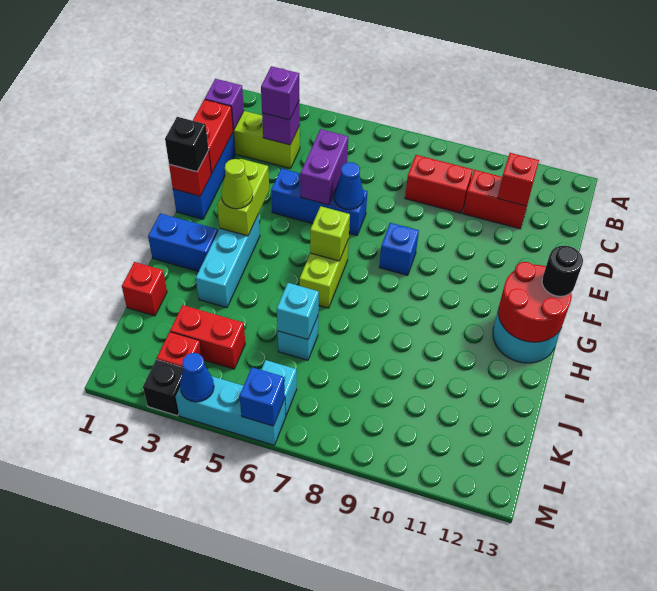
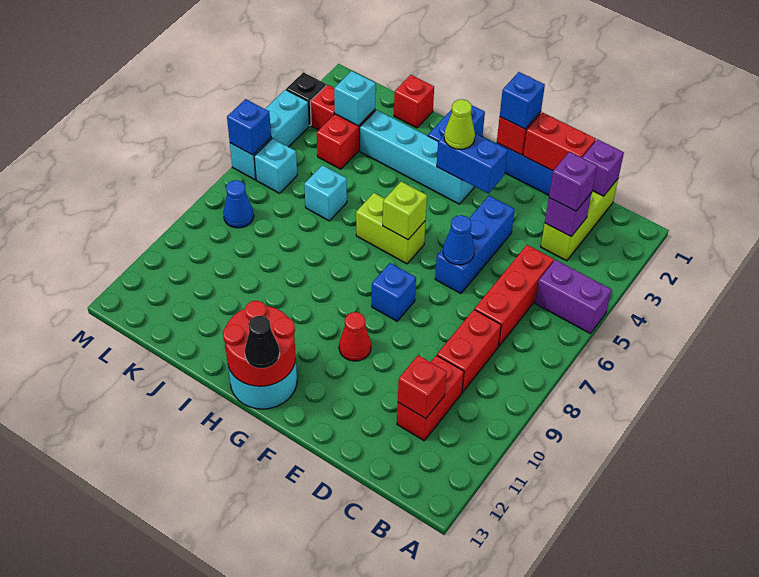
none -> red 1x3 brick [475,245,554,346]
purple 1x2 brick [300,129,348,205] -> purple 1x2 brick moved to [535,260,611,334]
black 1x1 brick [165,117,209,172] -> blue 1x1 brick [500,72,545,129]
lime 1x2 brick [217,159,269,236] -> blue 1x2 brick [437,133,508,193]
none -> red 1x1 cone [339,312,371,361]
cyan 1x3 brick [196,214,260,308] -> cyan 1x4 brick [360,110,475,204]
black 1x1 round brick [542,246,583,296] -> black 1x1 cone [245,316,280,368]
cyan 1x1 brick [277,283,319,339] -> cyan 1x1 brick moved to [334,71,376,126]
blue 1x1 cone [180,353,214,402] -> blue 1x1 cone moved to [223,180,254,228]

